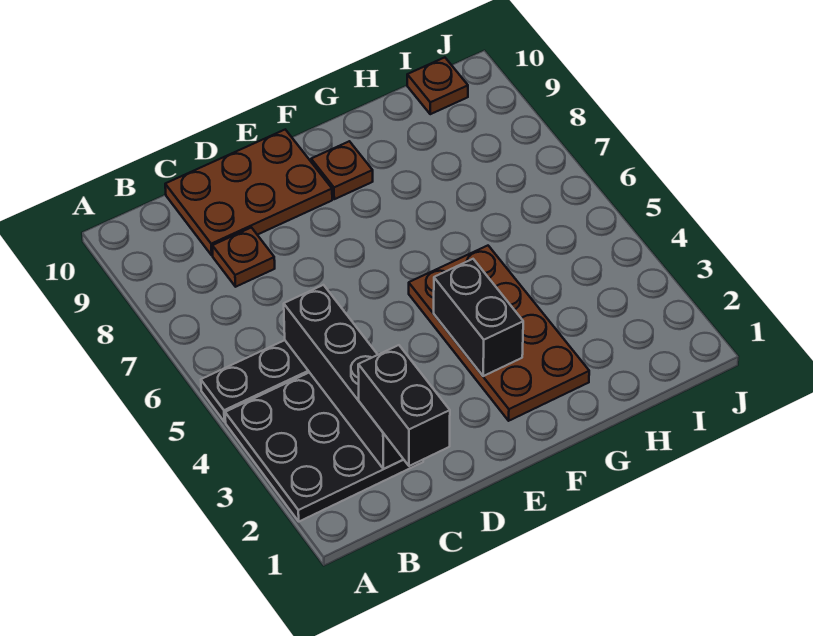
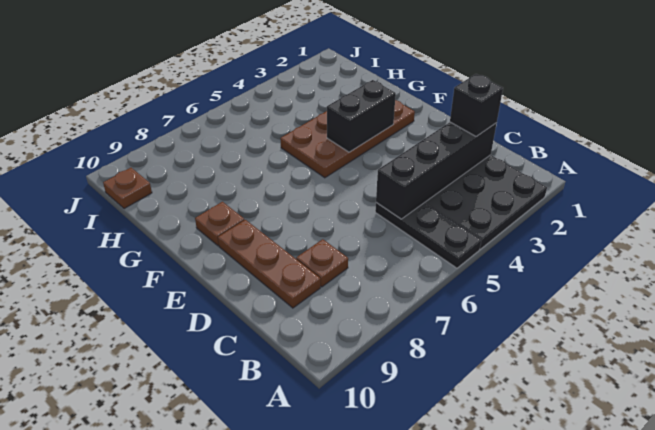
black 1x2 brick [358,345,450,466] -> black 1x1 brick [450,74,503,137]
brown 2x3 plate [165,130,332,255] -> brown 1x3 plate [218,220,320,308]

